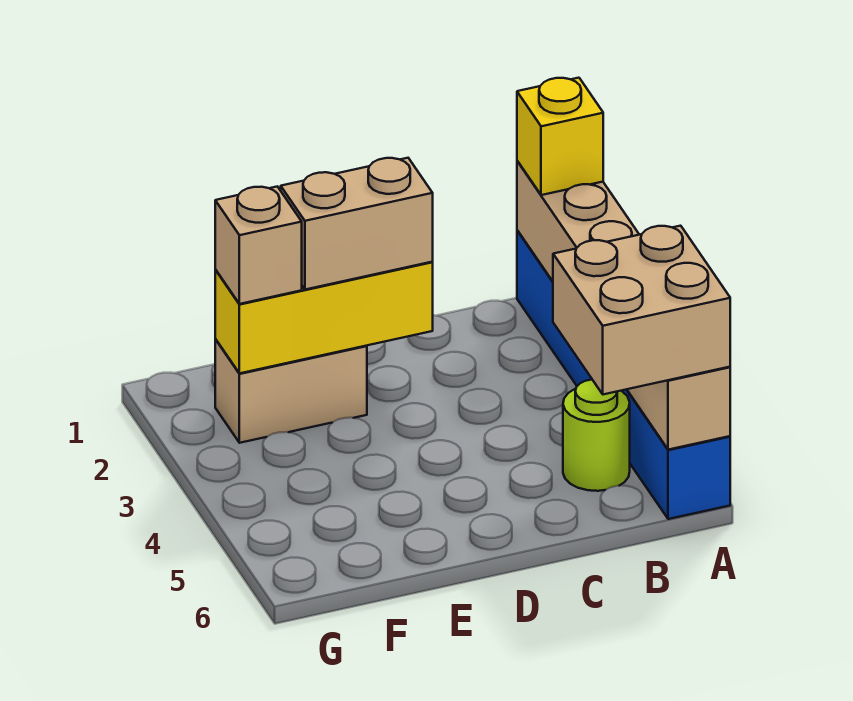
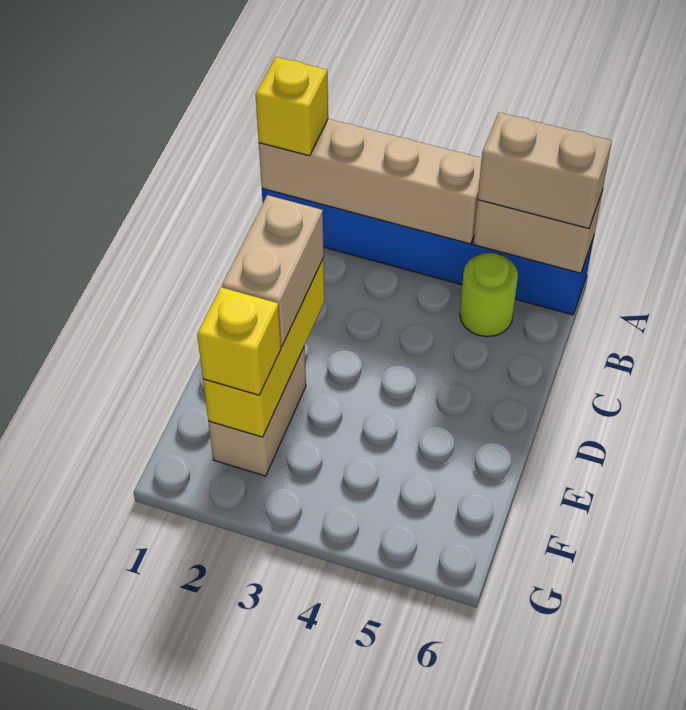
tan 2x2 brick [553,226,730,394] -> tan 1x2 brick [478,112,612,229]
tan 1x1 brick [215,186,302,304] -> yellow 1x1 brick [197,287,281,395]

